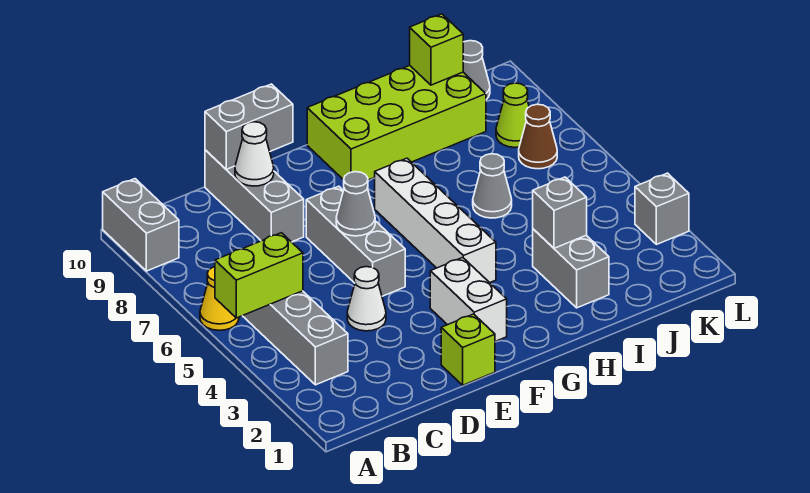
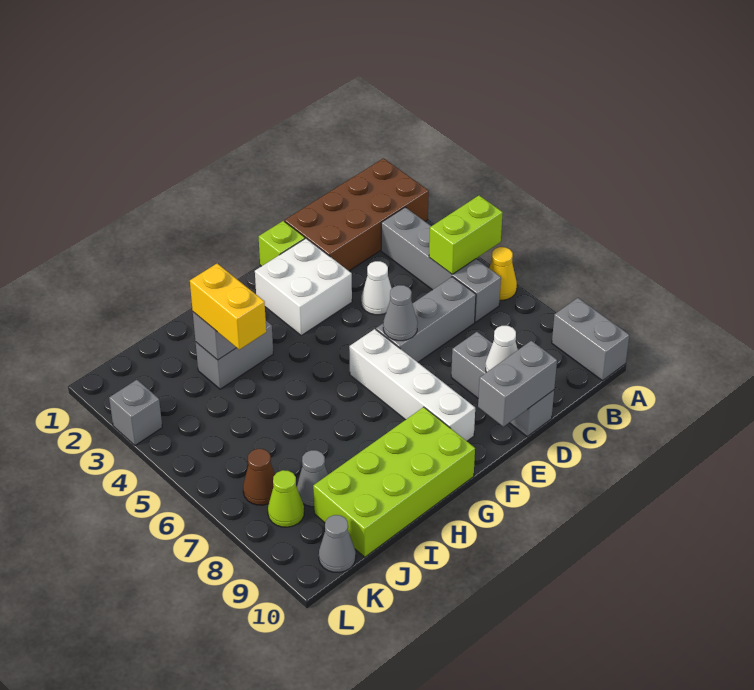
none -> brown 2x4 brick [285,158,429,271]
grey 1x3 brick [306,186,405,296] -> grey 1x3 brick turned to [376,277,476,362]
white 1x2 brick [430,258,507,341] -> white 2x2 brick [255,238,352,335]
white 1x4 brick [375,158,496,283] -> white 1x4 brick moved to [349,329,475,441]
grey 1x2 brick [533,229,609,308] -> grey 1x2 brick turned to [196,321,273,389]
none -> yellow 1x2 brick [190,264,266,350]
grey 1x1 cone [473,154,512,218] -> grey 1x1 cone moved to [297,450,328,507]
lime 1x1 brick [410,14,463,85] -> none

